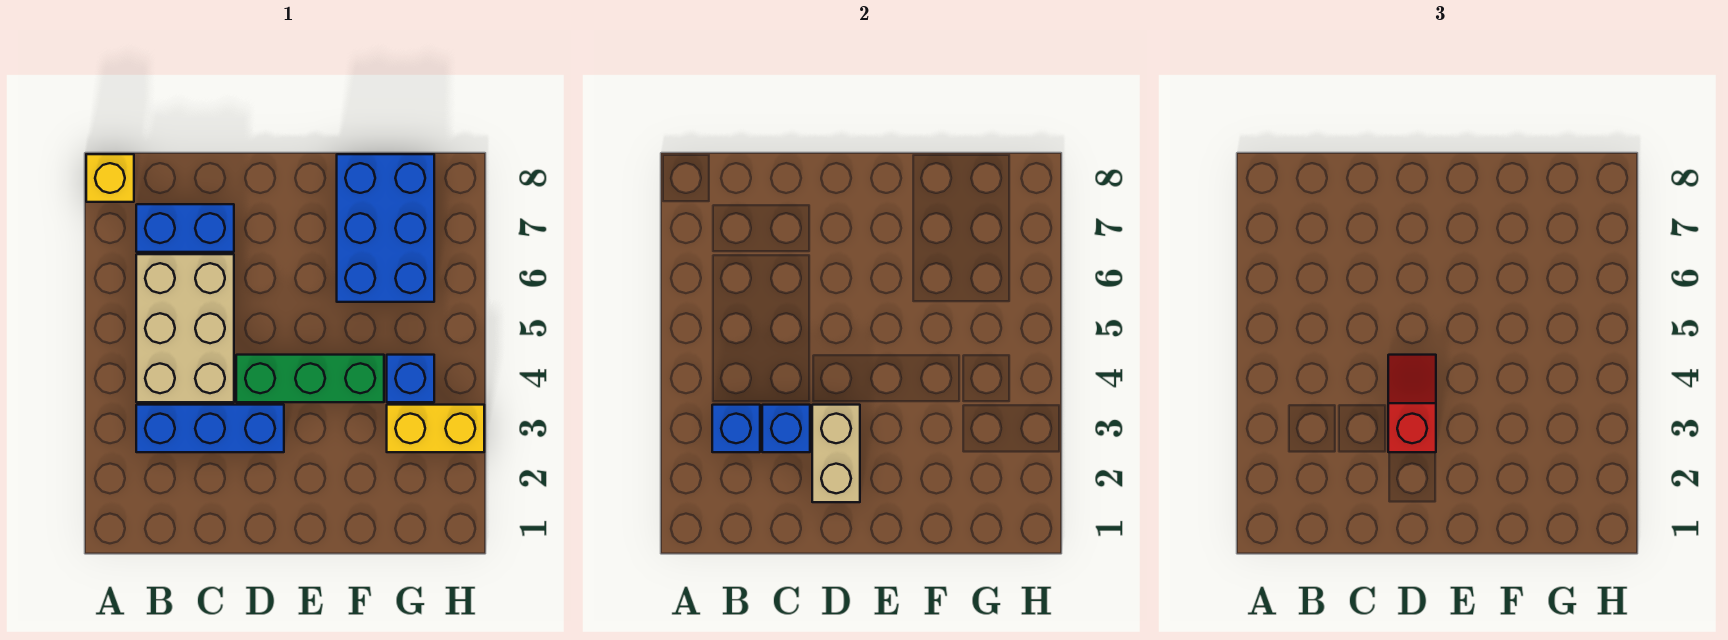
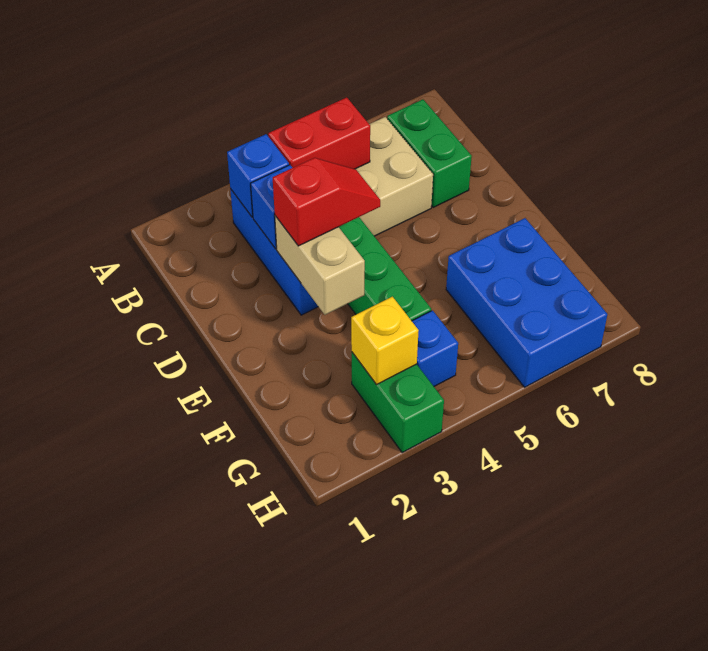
yellow 1x1 brick [86,154,134,202] -> yellow 1x1 brick moved to [351,297,419,385]
none -> red 1x2 brick [268,97,370,169]
blue 1x2 brick [136,204,234,252] -> green 1x2 brick [387,100,472,207]
tan 1x2 brick [812,405,860,502] -> tan 1x2 brick turned to [275,216,365,315]
blue 2x3 brick [337,154,434,302] -> blue 2x3 brick turned to [446,218,607,387]
yellow 1x2 brick [387,405,484,452] -> green 1x2 brick [352,353,444,452]

